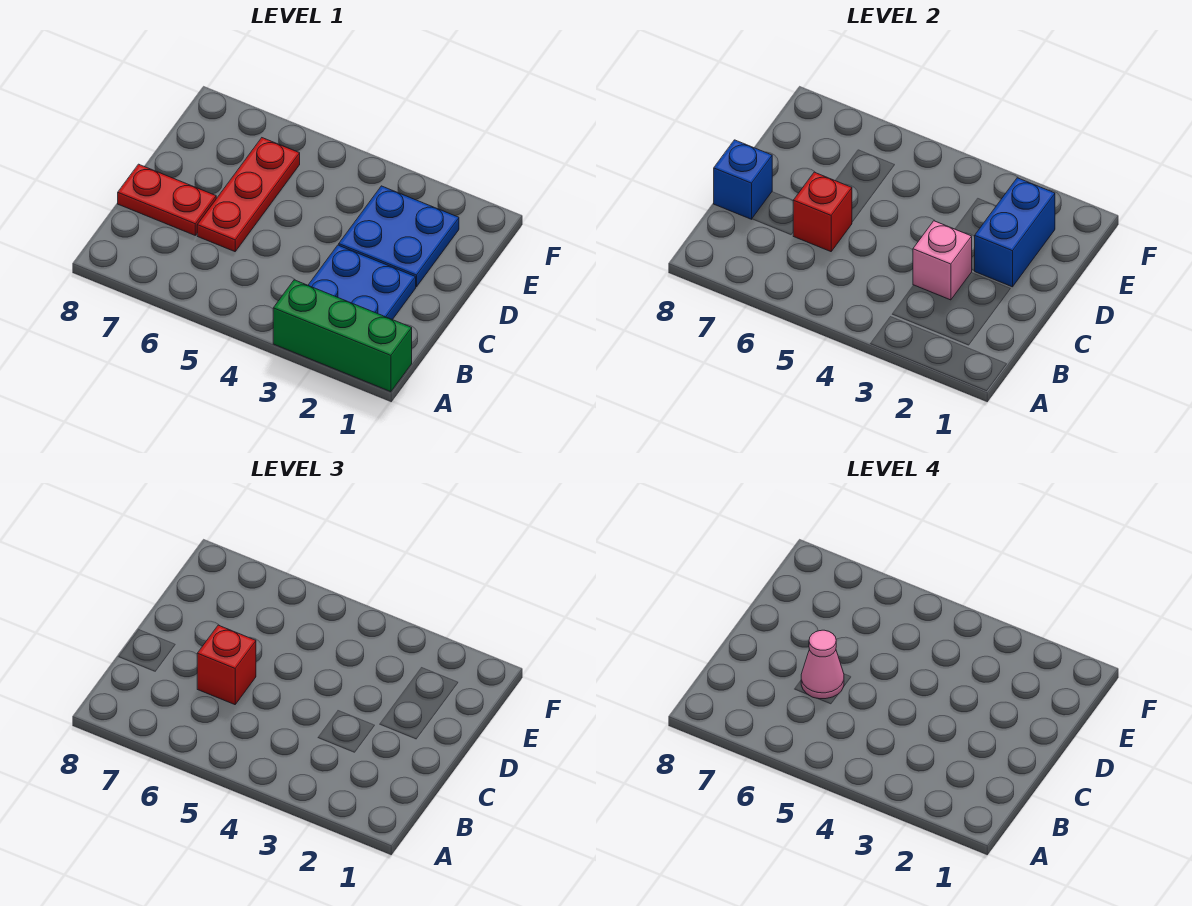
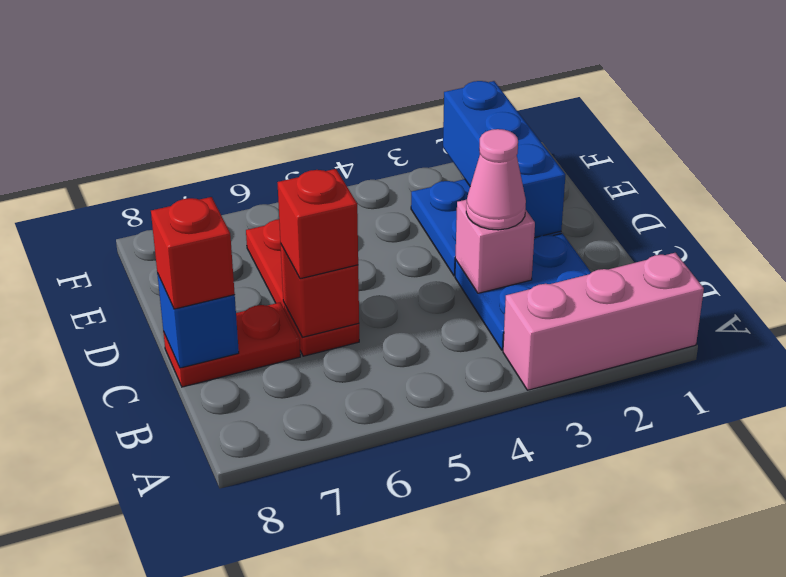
green 1x3 brick [273,280,412,392] -> pink 1x3 brick [503,253,704,390]
pink 1x1 cone [801,630,844,699] -> pink 1x1 cone moved to [466,129,526,230]
none -> red 1x1 brick [151,197,235,309]
blue 1x2 brick [975,178,1055,287] -> blue 1x3 brick [443,81,566,238]

